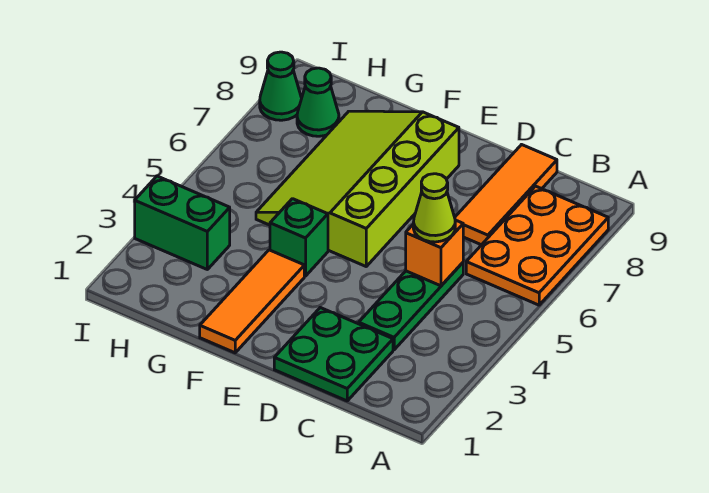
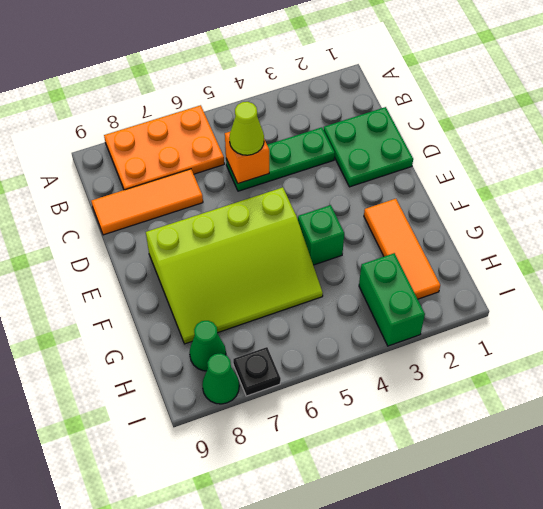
orange 1x3 tile [200,250,304,353] -> orange 1x3 tile turned to [364,199,440,299]
none -> black 1x1 plate [233,347,281,396]

